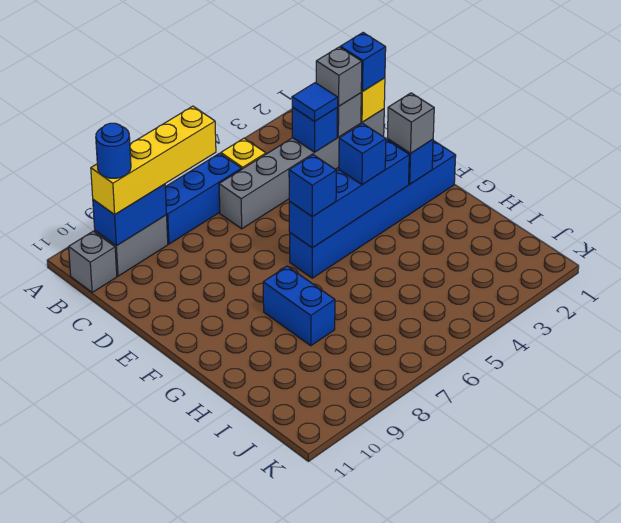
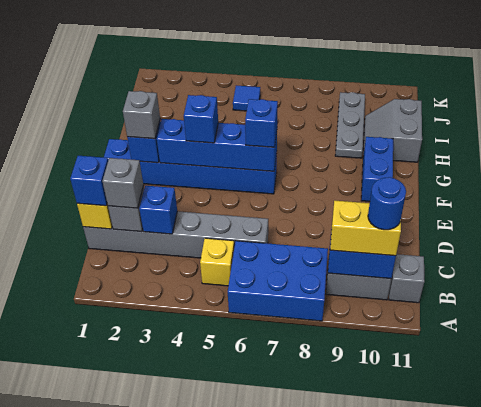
blue 1x3 brick [165,153,242,244] -> blue 2x3 brick [228,241,328,321]
yellow 1x4 brick [91,106,216,215] -> yellow 1x2 brick [330,201,401,256]
blue 1x1 tile [292,83,338,121] -> blue 1x1 tile moved to [233,86,260,111]
blue 1x2 brick [263,266,335,346] -> blue 1x2 brick moved to [361,137,393,201]
none -> grey 1x3 plate [335,92,365,158]
none -> grey 2x2 slope [363,99,422,162]

